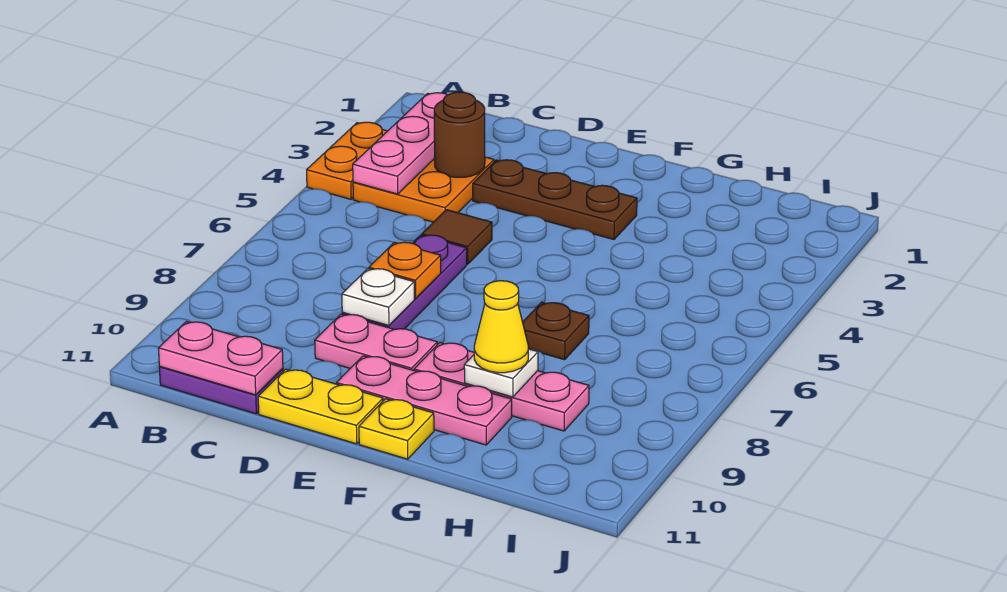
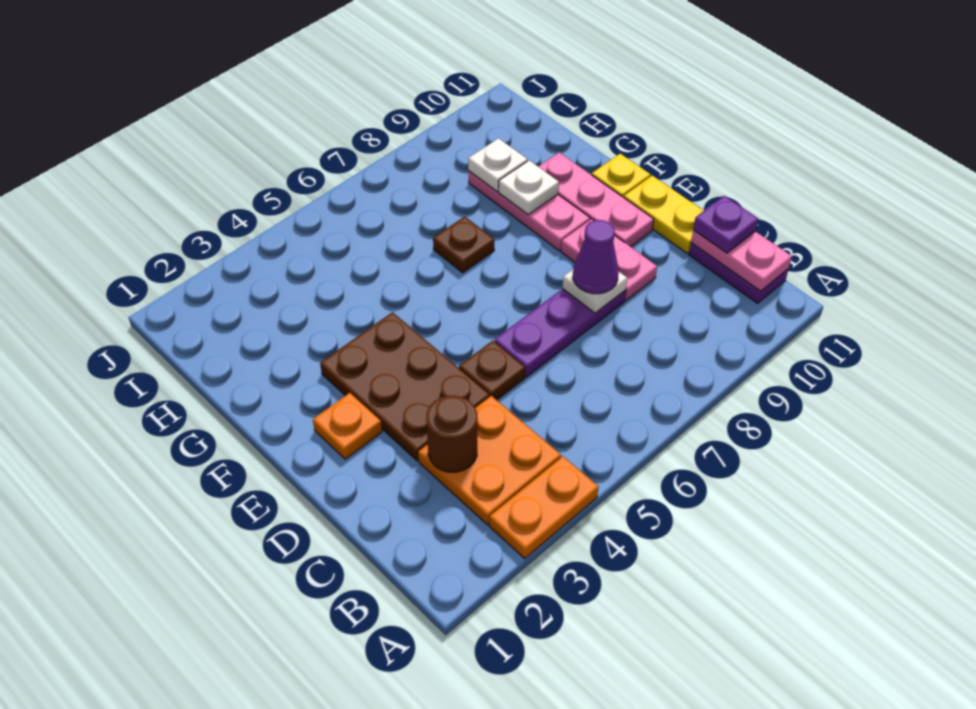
pink 1x3 plate [353,93,448,194] -> none
none -> purple 1x1 plate [693,196,758,253]
brown 1x3 plate [473,160,637,240] -> brown 2x3 plate [320,312,490,461]
brown 1x1 tile [422,210,492,264] -> brown 1x1 plate [459,341,525,400]
orange 1x1 plate [369,242,441,298] -> orange 1x1 plate moved to [313,393,382,459]
none -> purple 1x1 cone [573,220,619,294]
yellow 1x1 cone [474,281,528,373] -> none
none -> white 1x1 plate [468,138,528,191]

